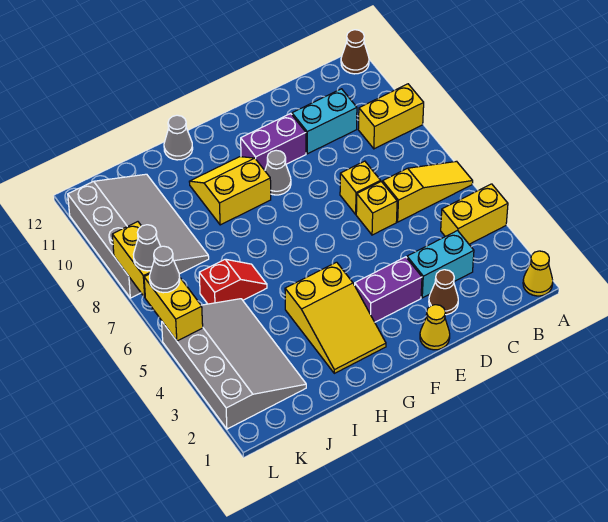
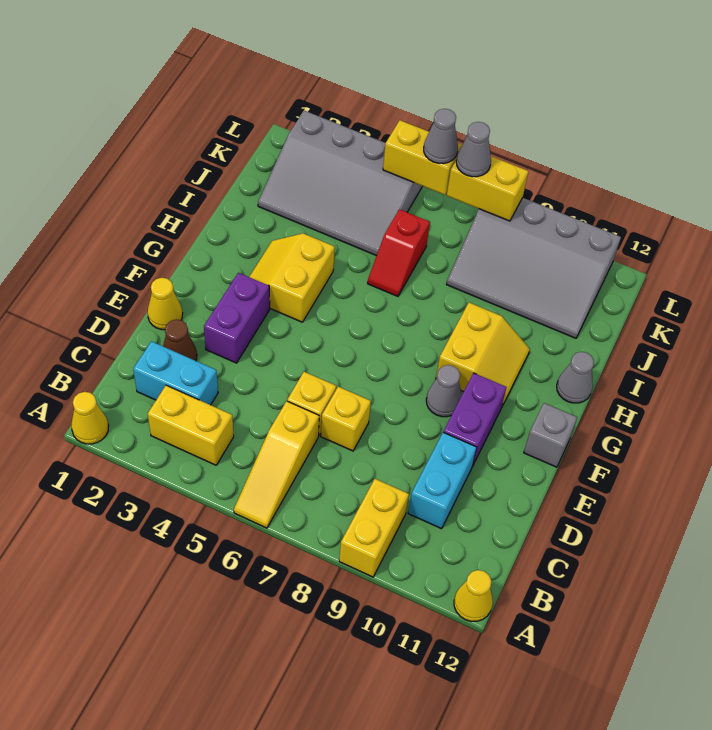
yellow 1x2 brick [441,184,508,244] -> yellow 1x2 brick turned to [148,385,234,465]
brown 1x1 cone [341,30,369,74] -> yellow 1x1 cone [454,570,493,621]
cyan 1x2 brick [407,231,474,298] -> cyan 1x2 brick turned to [133,341,218,405]
none -> grey 1x1 brick [524,403,577,467]
yellow 2x3 slope [285,262,386,373] -> yellow 2x2 slope [249,233,335,322]

